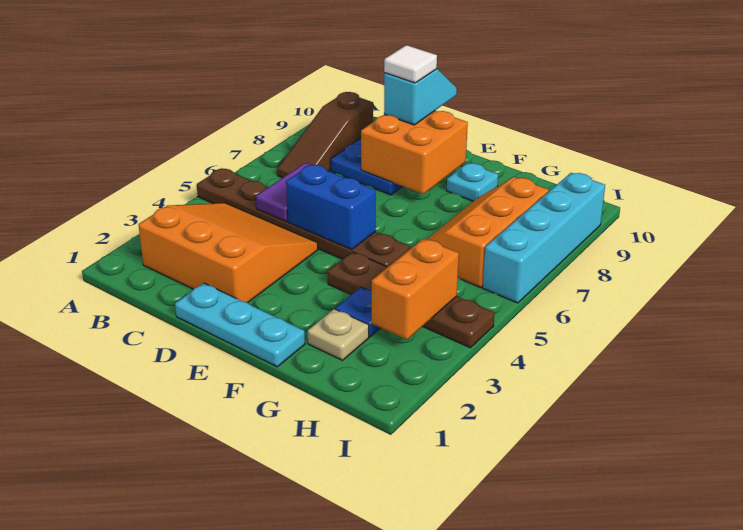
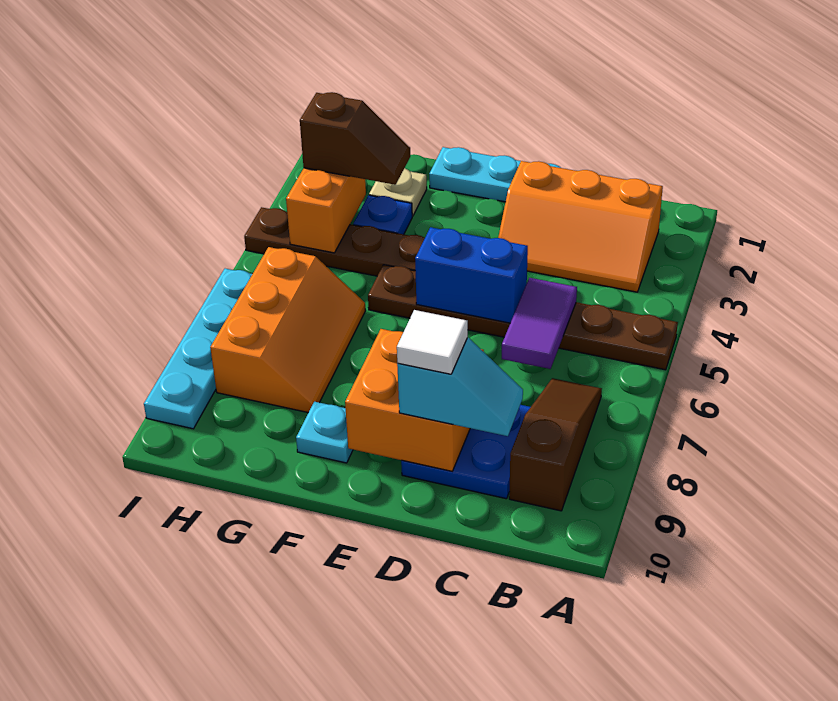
orange 3x3 slope [138,203,318,303] -> orange 2x3 slope [498,161,663,292]
cyan 1x2 slope [384,69,457,125] -> cyan 1x2 slope turned to [397,338,523,436]
none -> brown 1x2 slope [300,92,410,185]
cyan 1x4 brick [483,173,605,303] -> cyan 1x4 plate [144,269,252,429]

